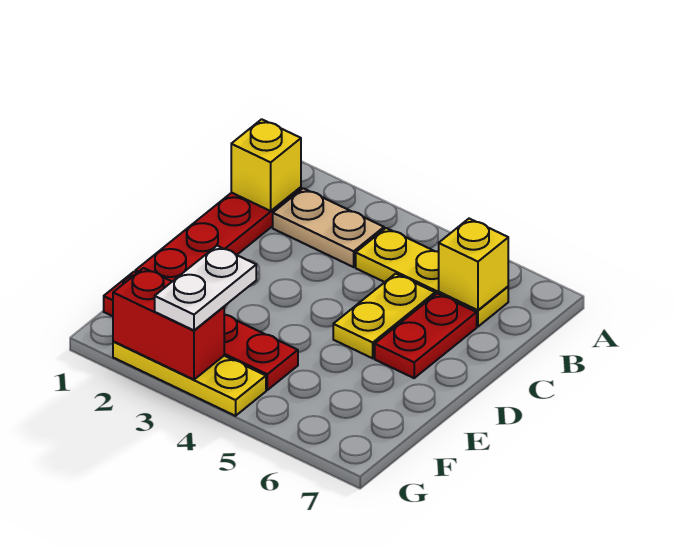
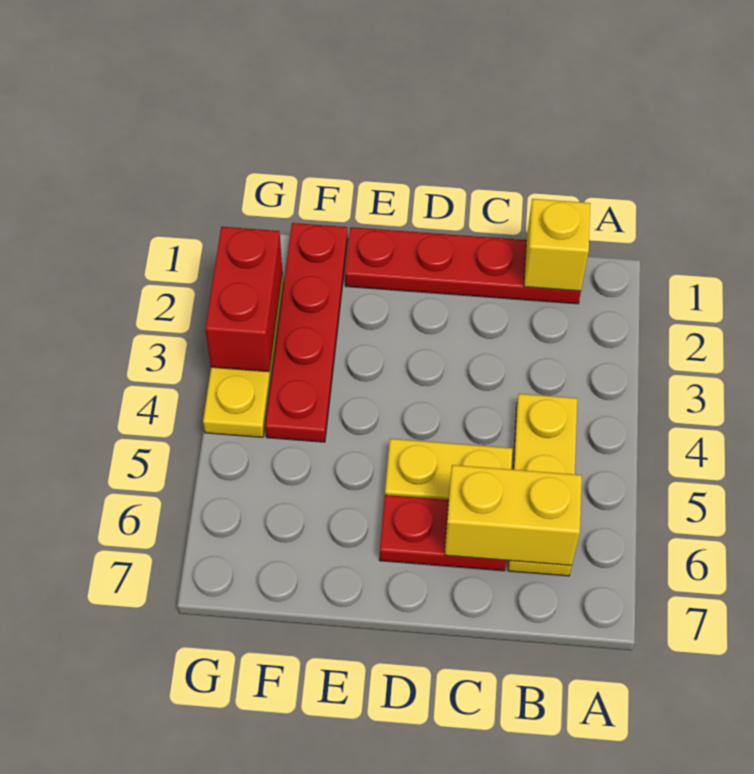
tan 1x2 plate [273,188,384,267] -> none
yellow 1x1 brick [439,219,508,310] -> yellow 1x2 brick [445,465,582,566]
white 1x2 plate [155,246,256,330] -> none

